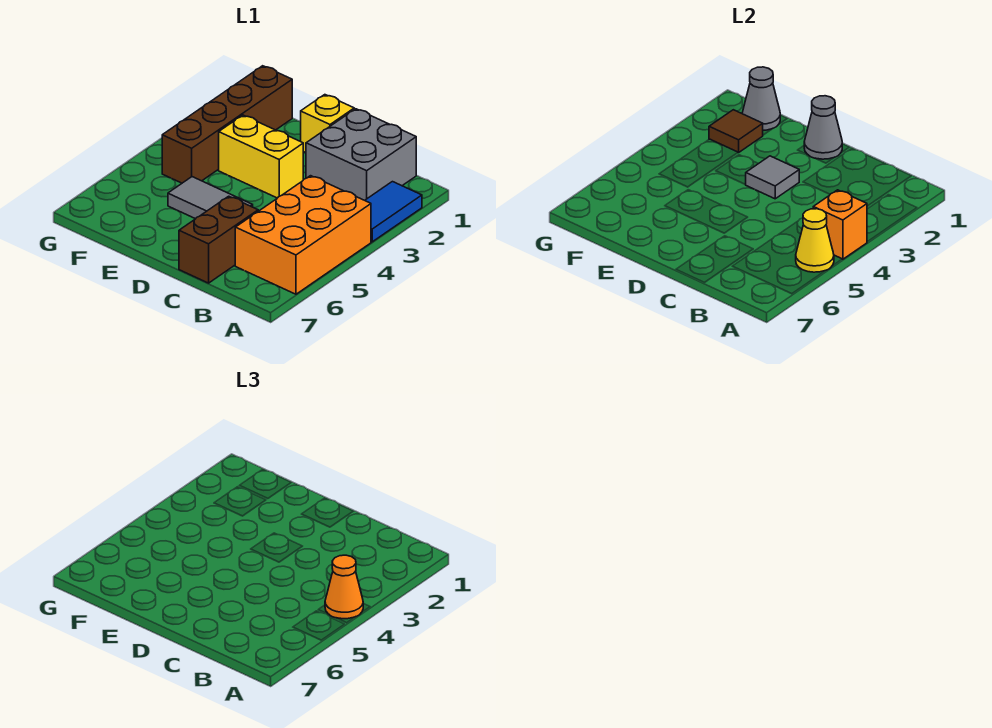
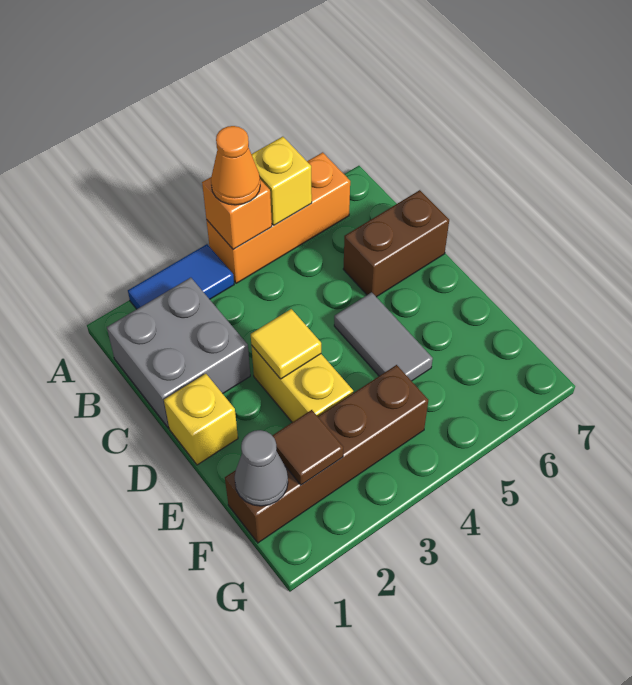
orange 2x3 brick [235,176,371,294] -> orange 1x3 brick [206,152,350,283]
yellow 1x1 cone [796,209,834,272] -> yellow 1x1 brick [252,137,312,225]
grey 1x1 cone [804,96,842,159] -> none
grey 1x1 tile [745,156,799,199] -> yellow 1x1 tile [251,309,321,379]

